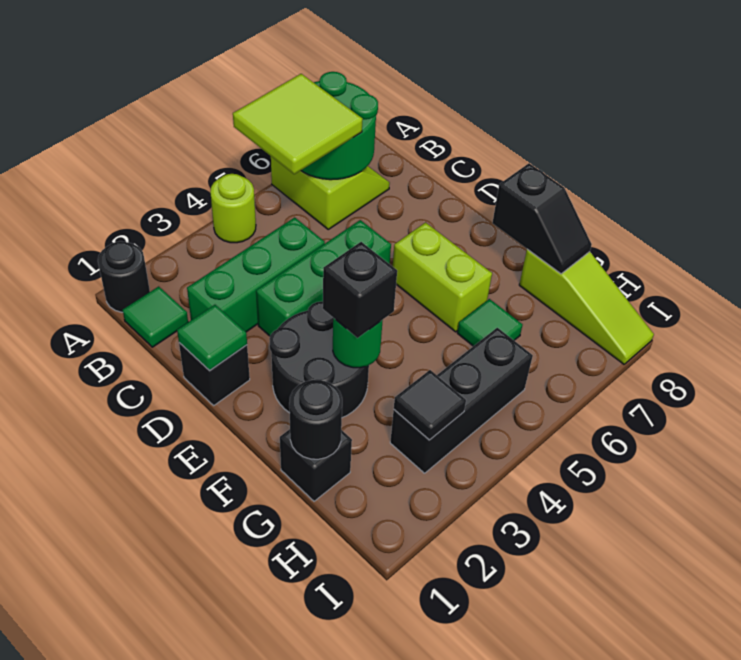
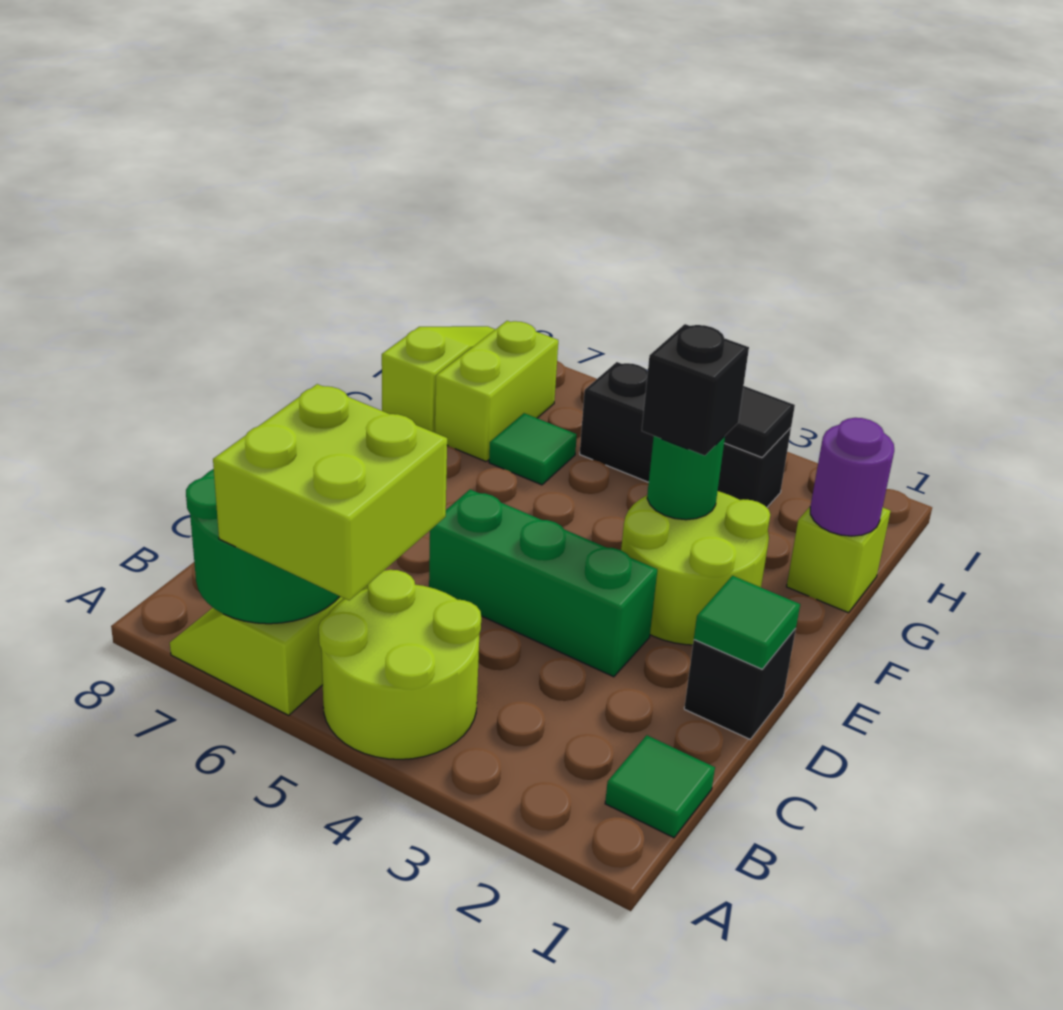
black 1x1 round brick [98,241,150,312] -> none
lime 1x1 round brick [210,174,256,243] -> lime 2x2 round brick [319,570,481,759]
lime 2x2 tile [233,74,363,174] -> lime 2x2 brick [213,384,447,600]
green 1x3 brick [187,217,325,332] -> none
black 2x2 round brick [269,301,369,418] -> lime 2x2 round brick [621,491,770,645]
lime 1x2 brick [393,223,492,332] -> lime 1x2 brick moved to [435,321,558,461]
black 1x2 slope [492,163,592,274] -> none
black 1x1 brick [280,429,352,501] -> lime 1x1 brick [787,507,890,613]
black 1x1 round brick [289,380,342,459] -> purple 1x1 round brick [810,418,894,536]

